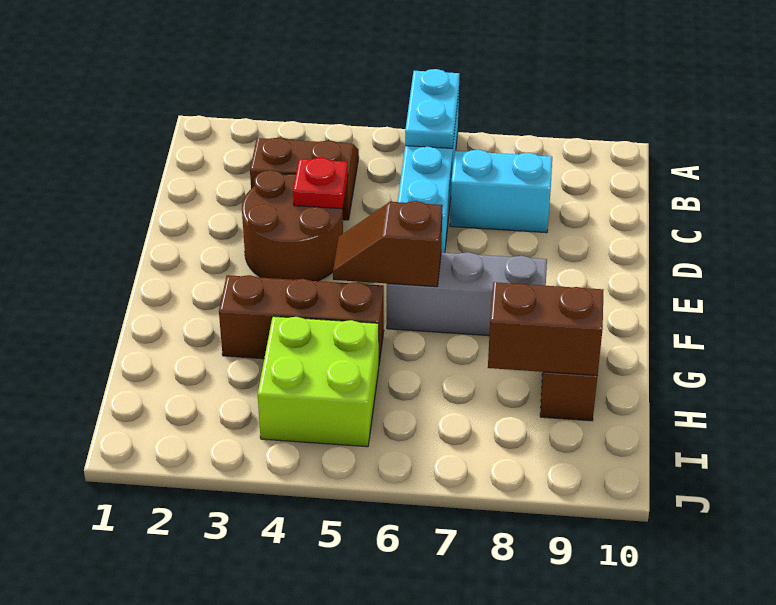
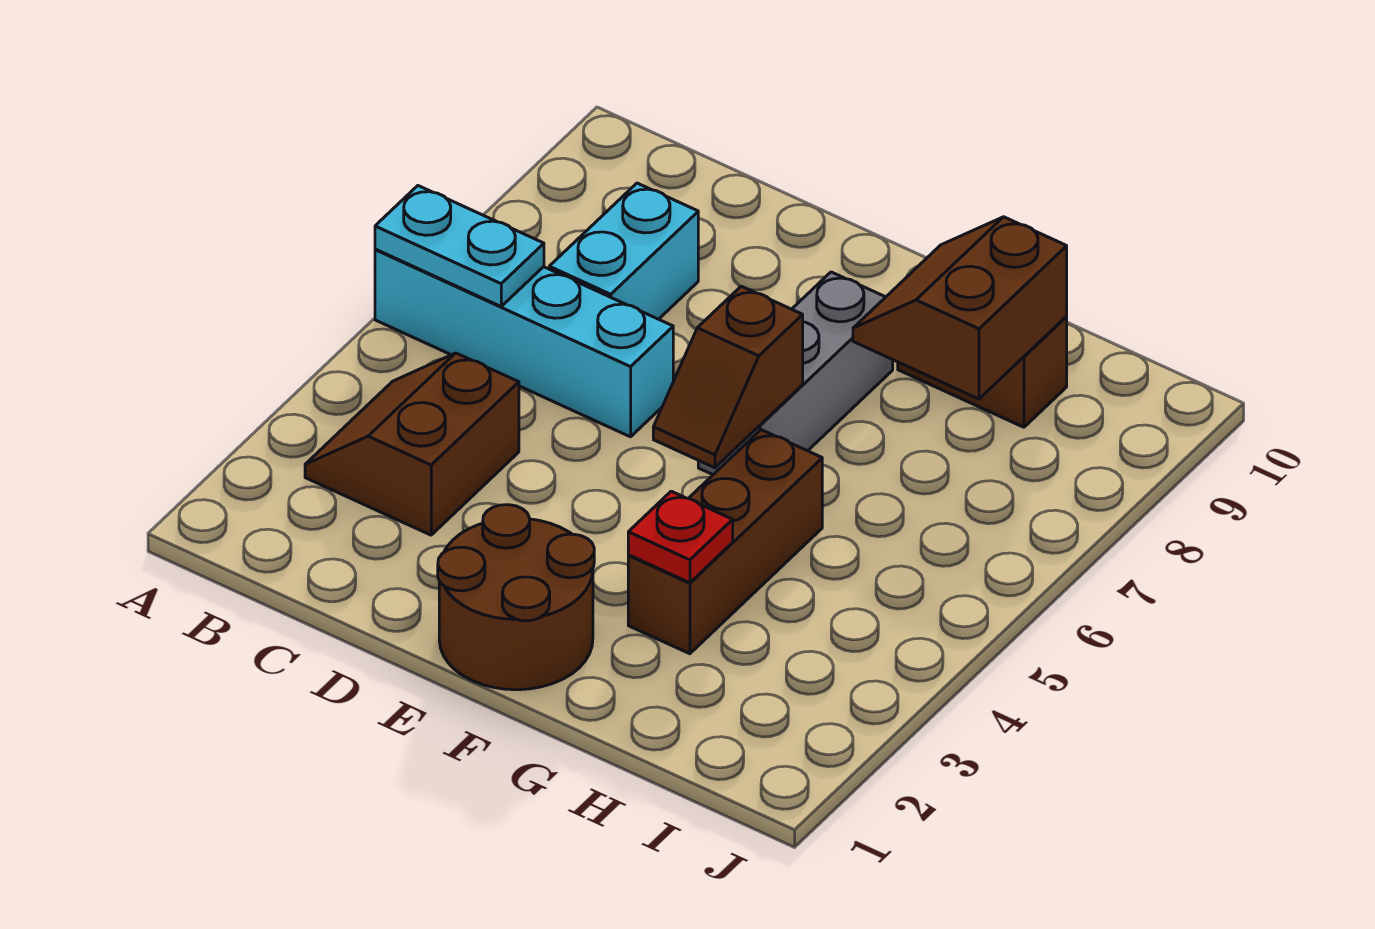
brown 2x2 round brick [242,170,343,281] -> brown 2x2 round brick moved to [438,505,594,690]
red 1x1 plate [293,158,348,209] -> red 1x1 plate moved to [628,491,733,583]
lime 2x2 brick [258,316,379,447] -> none

